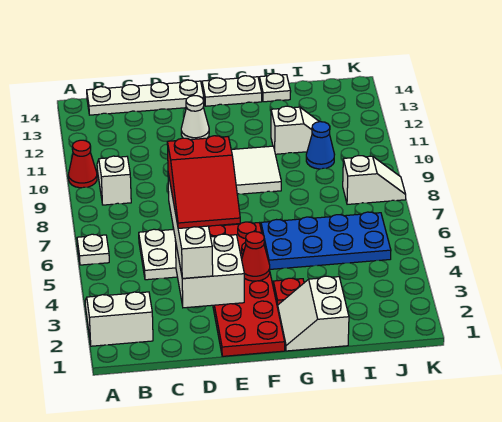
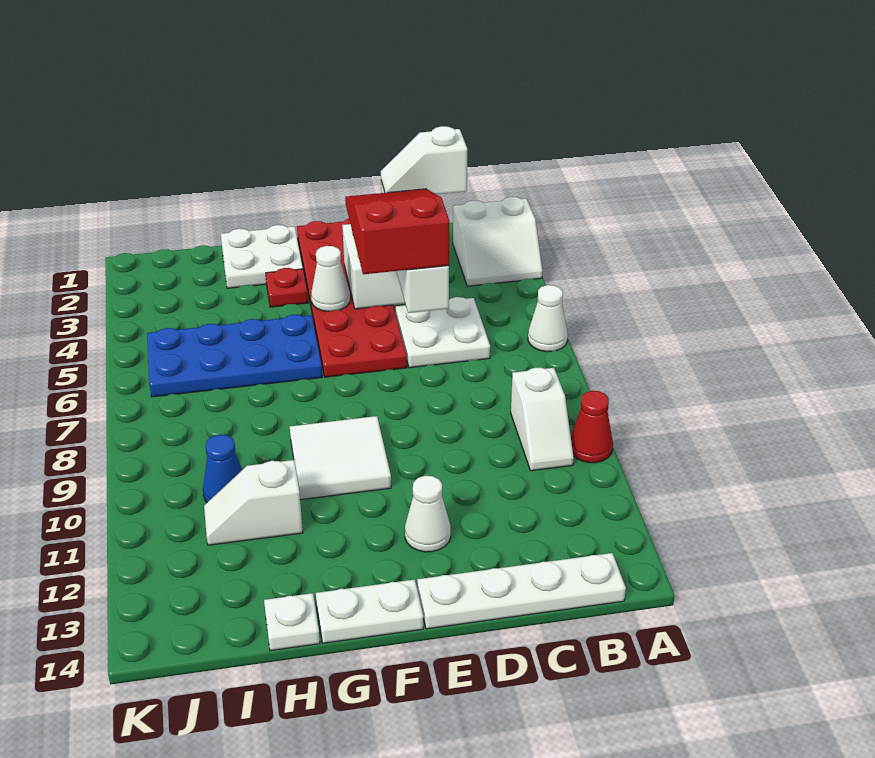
white 1x1 plate [77,234,109,265] -> white 1x1 cone [528,285,568,352]
red 1x1 cone [242,232,270,281] -> white 1x1 cone [311,246,350,311]
white 2x2 slope [278,276,349,351] -> white 2x2 plate [221,225,303,288]
white 1x2 slope [343,156,406,204] -> white 1x2 slope moved to [381,126,467,195]

